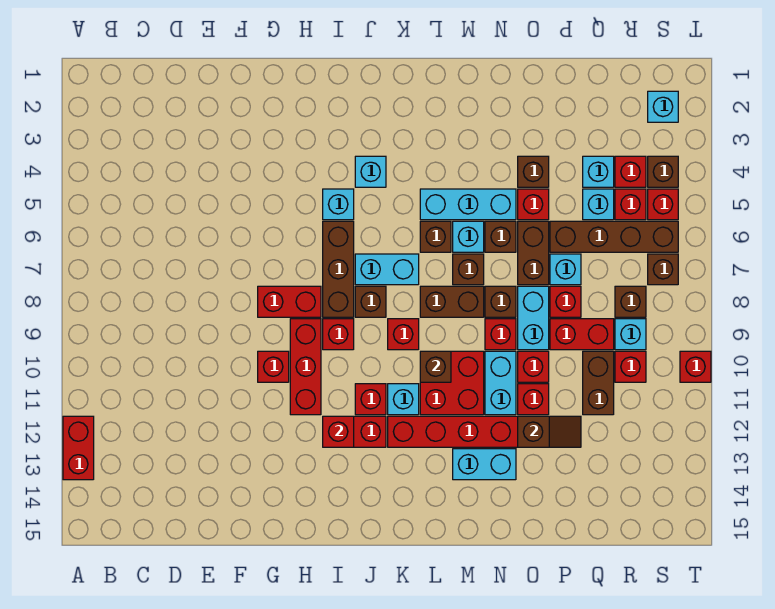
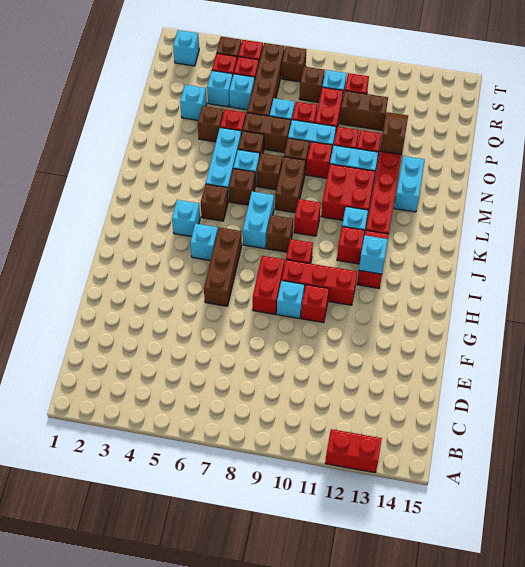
none -> cyan 1x1 brick [277,281,304,318]
brown 1x3 brick [323,221,354,317] -> brown 1x3 brick turned to [204,227,242,306]
red 1x1 brick [323,416,354,447] -> cyan 1x1 brick [359,235,388,274]
brown 1x1 brick [420,351,451,382] -> brown 1x1 brick moved to [201,184,228,221]
none -> cyan 1x1 brick [180,85,207,120]
red 1x1 brick [680,351,711,382] -> none

